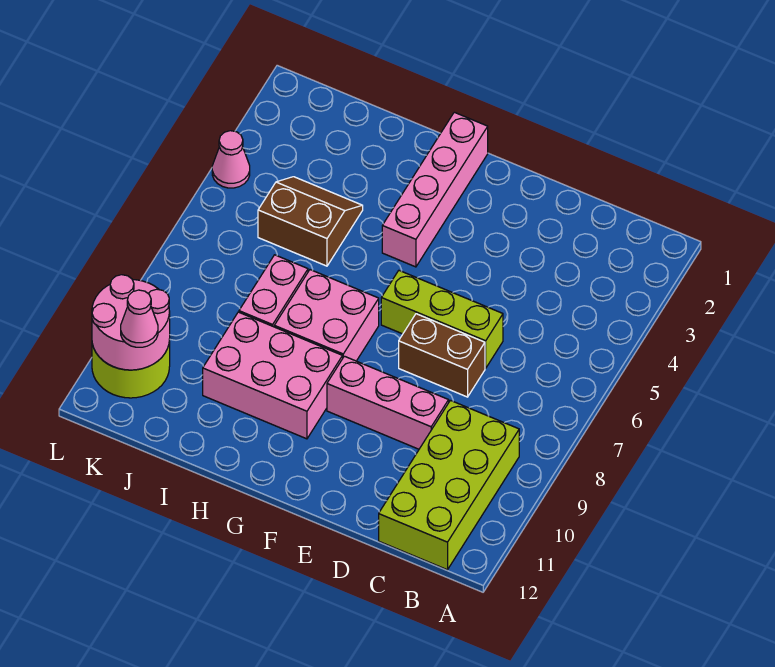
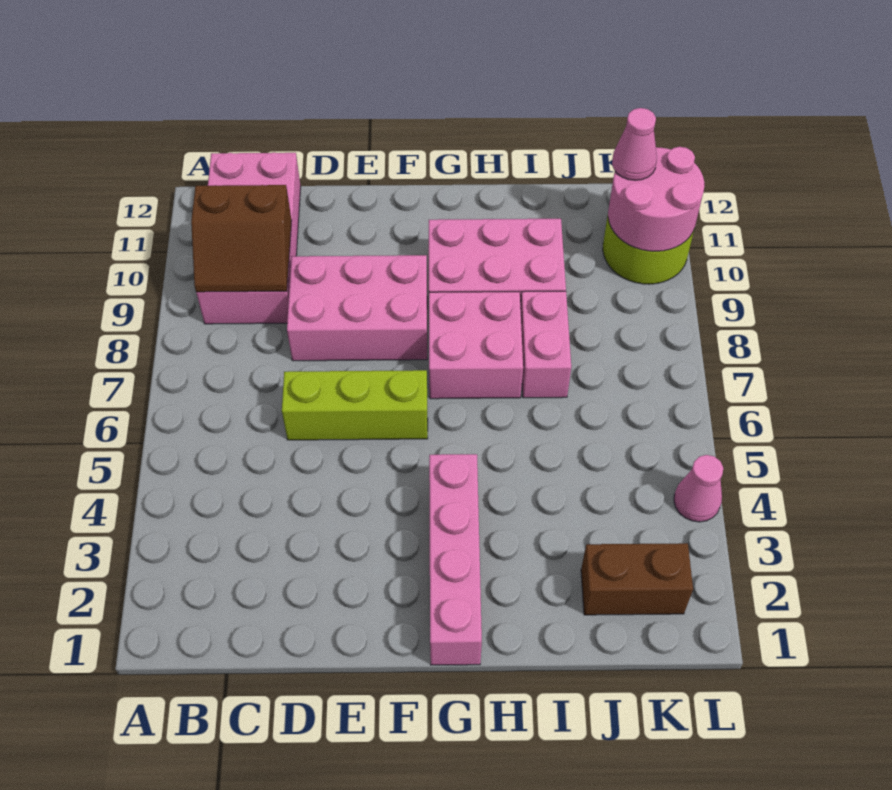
lime 2x4 brick [379,400,519,570] -> pink 2x4 brick [196,152,301,324]
brown 1x2 brick [399,314,485,397] -> brown 1x2 brick moved to [581,543,693,615]
pink 1x3 brick [327,356,449,449] -> pink 2x3 brick [287,255,427,361]
brown 2x2 slope [258,177,363,266] -> brown 2x2 slope moved to [191,185,292,292]

